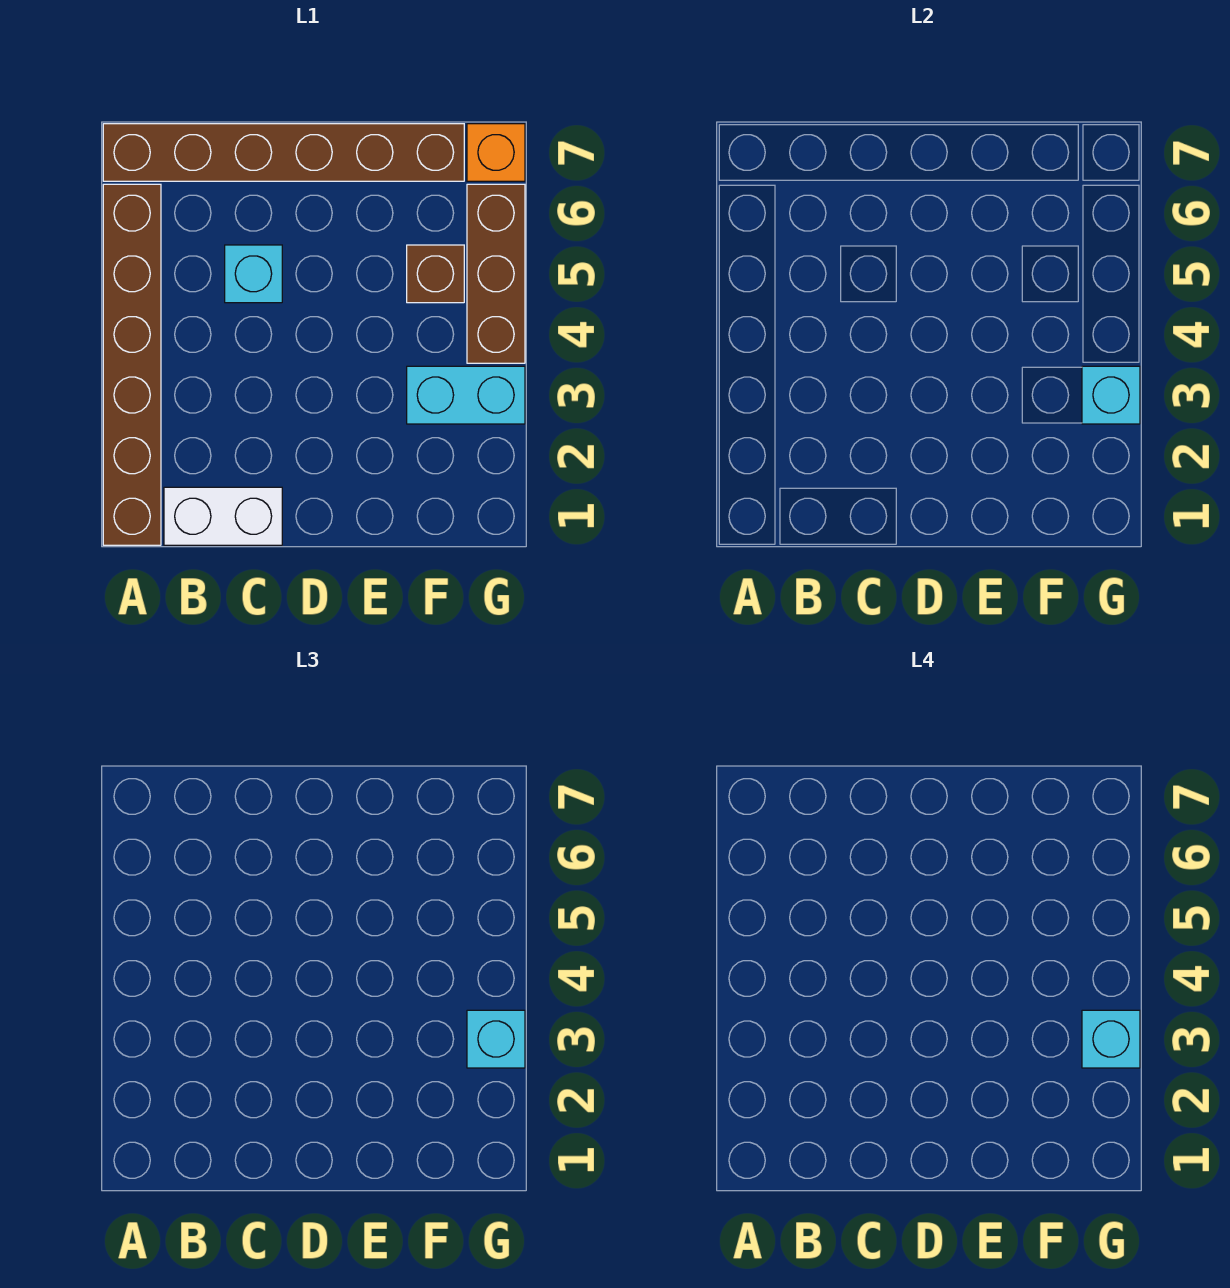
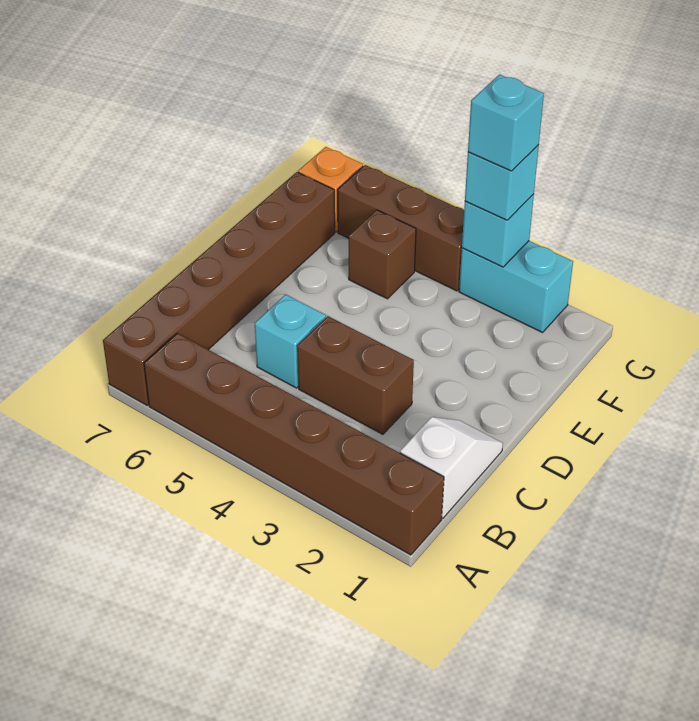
white 1x2 brick [164,487,282,545] -> white 1x2 slope [400,417,503,518]
none -> brown 1x2 brick [297,316,414,434]
cyan 1x2 brick [407,366,525,424] -> cyan 1x2 brick turned to [459,241,573,333]

